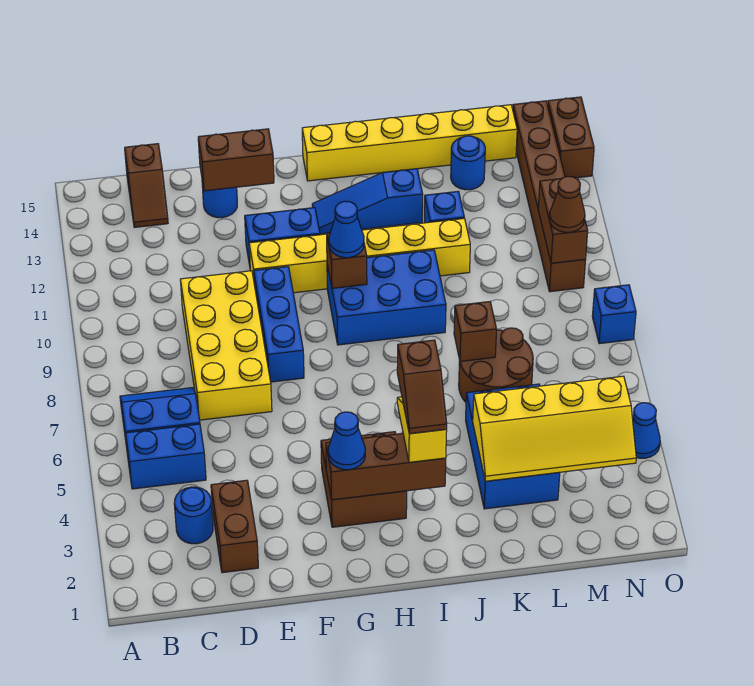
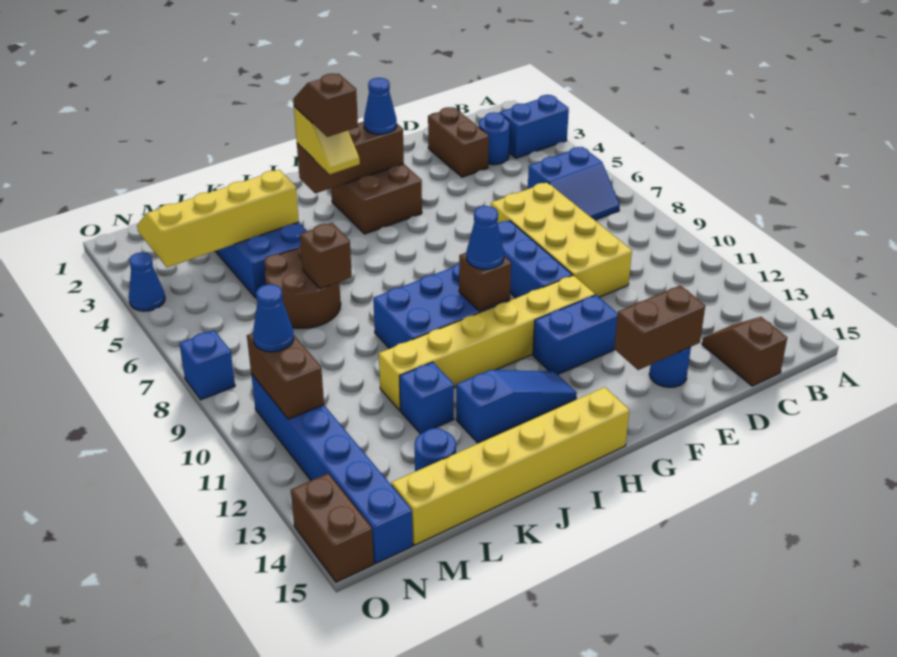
blue 1x2 brick [126,424,206,489] -> blue 1x2 brick moved to [500,95,569,158]
brown 1x6 brick [513,101,586,292] -> blue 1x6 brick [251,374,413,563]
brown 1x1 cone [550,176,585,232] -> blue 1x1 cone [253,284,294,352]

